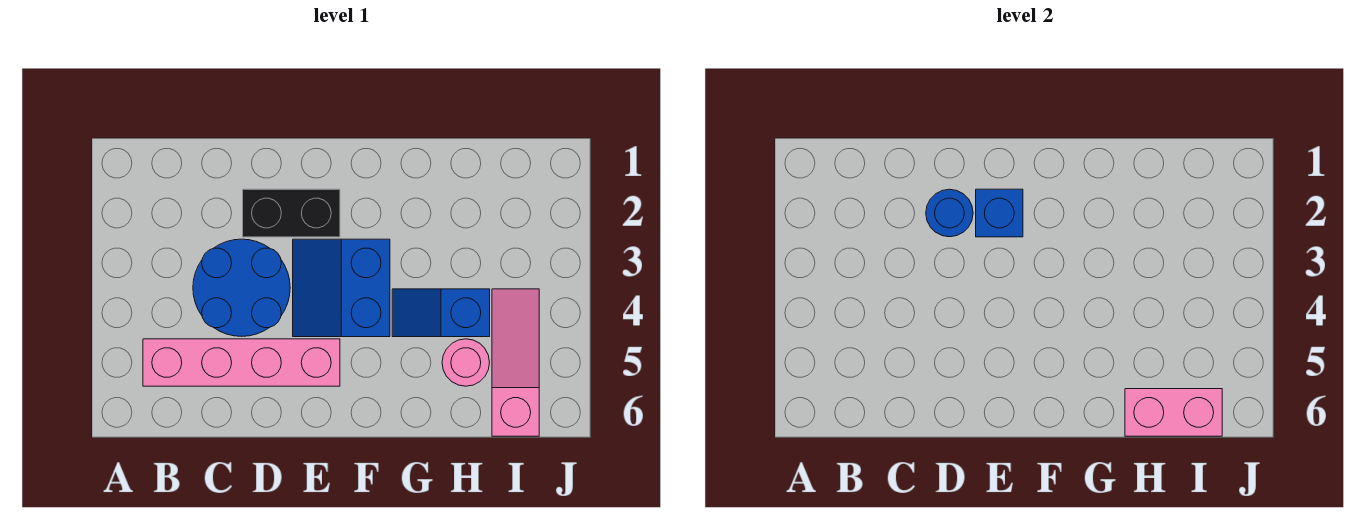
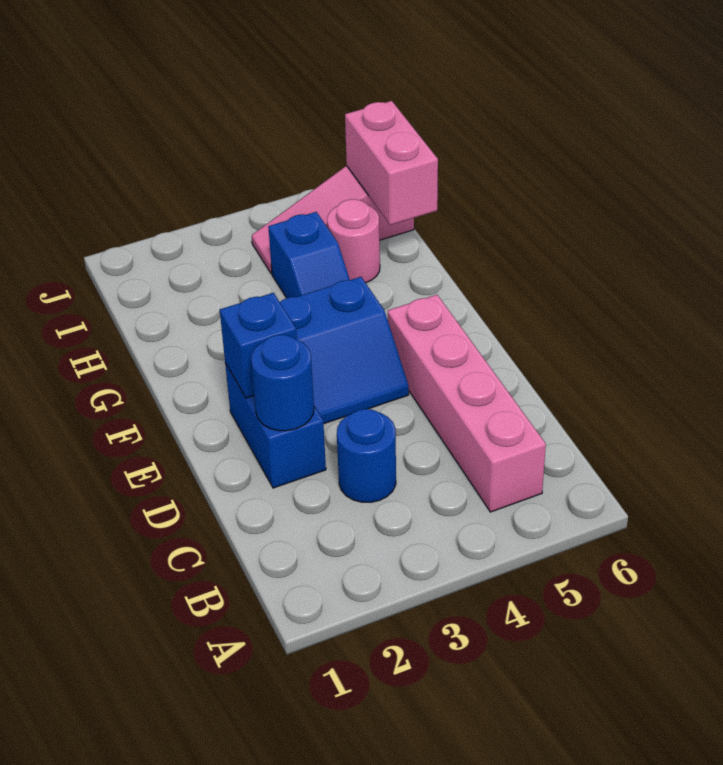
blue 2x2 round brick [193,239,290,336] -> blue 1x1 round brick [337,409,396,502]
black 1x2 brick [243,189,340,237] -> blue 1x2 brick [225,363,326,488]

